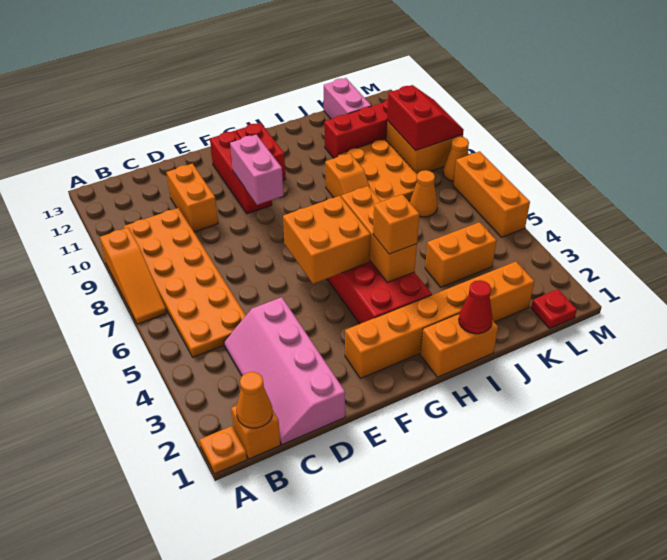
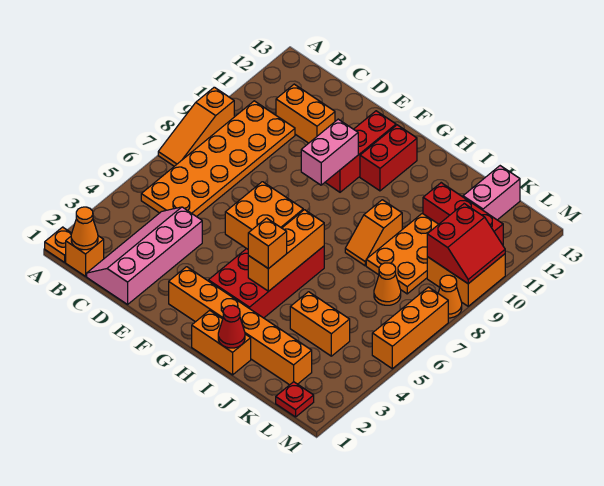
orange 1x2 brick [166,164,218,232] -> orange 1x2 brick turned to [276,84,335,143]

